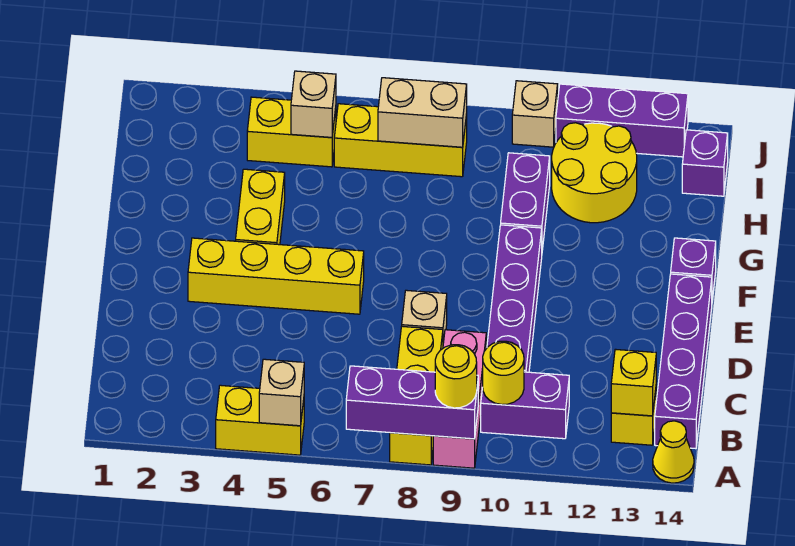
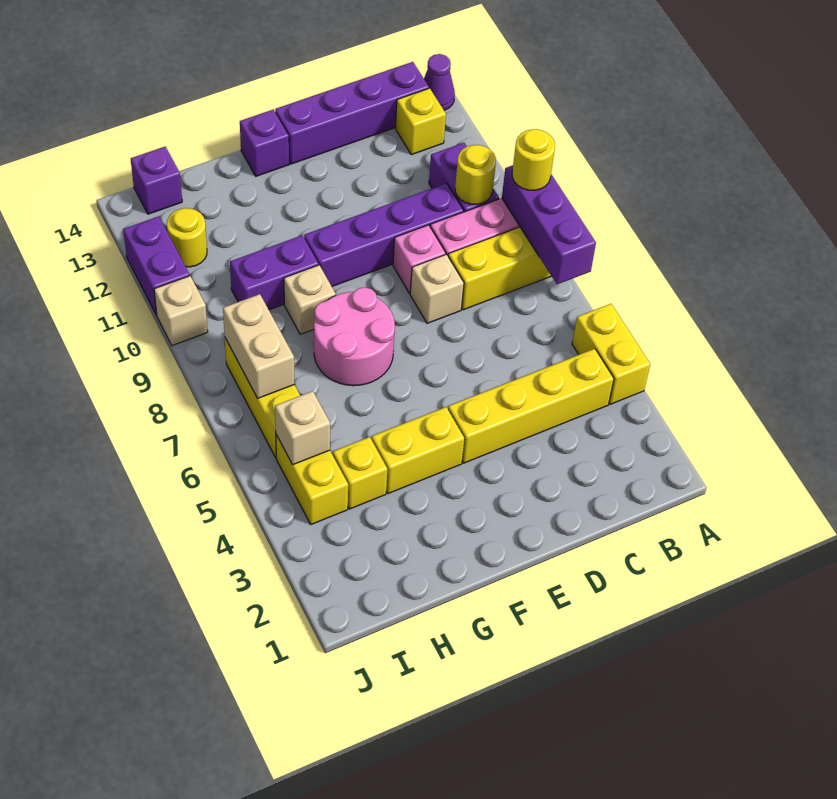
tan 1x1 brick [259,359,304,426] -> tan 1x1 brick moved to [284,265,336,334]
yellow 1x1 cone [653,421,694,483] -> purple 1x1 cone [424,54,455,110]
yellow 1x1 brick [611,349,656,416] -> yellow 1x1 brick moved to [333,437,387,509]
none -> pink 1x1 brick [393,225,446,294]
yellow 1x4 brick [188,238,364,314] -> yellow 1x4 brick turned to [448,349,614,463]
none -> pink 2x2 round brick [314,287,395,386]
yellow 2x2 round brick [552,123,637,223] -> yellow 1x1 round brick [167,208,207,267]
purple 1x3 brick [556,84,688,157] -> purple 1x2 brick [123,216,190,315]

